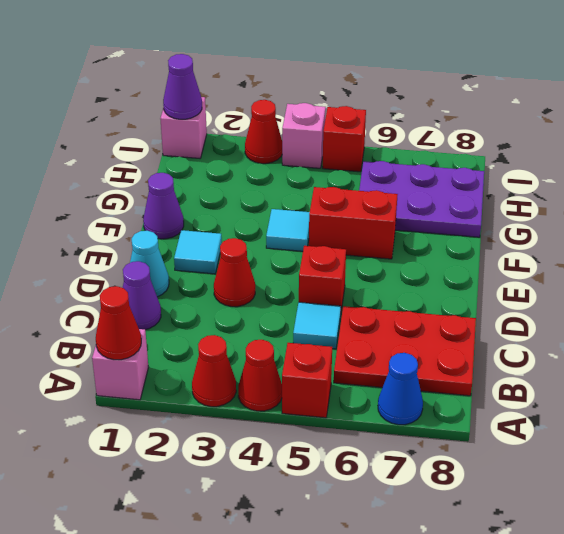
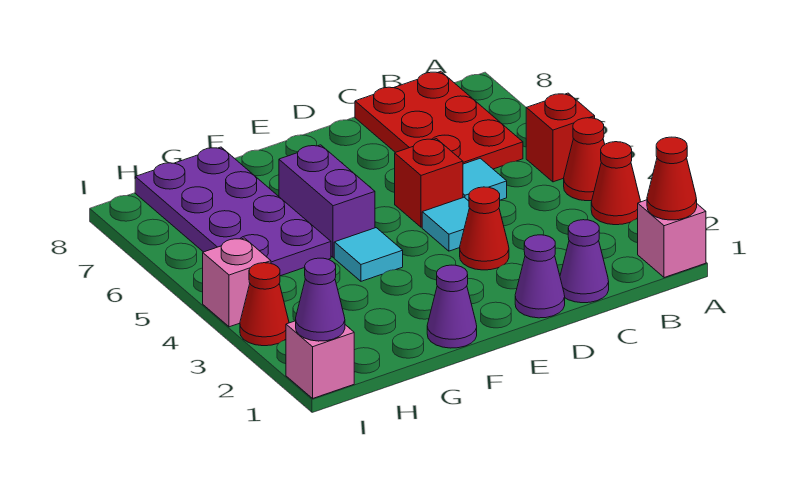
blue 1x1 cone [378,353,423,425] -> none
cyan 1x1 cone [130,231,169,297] -> purple 1x1 cone [515,235,565,318]
cyan 1x1 tile [174,230,222,274] -> cyan 1x1 tile moved to [422,197,469,251]
red 1x2 brick [309,187,398,259] -> purple 1x2 brick [279,145,375,258]
purple 2x3 plate [359,161,484,237] -> purple 2x4 plate [135,147,331,276]
red 1x1 brick [323,106,366,172] -> none

